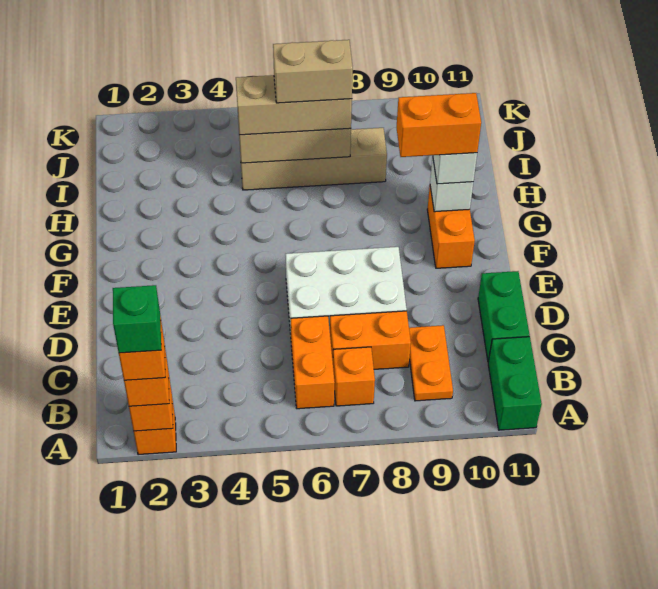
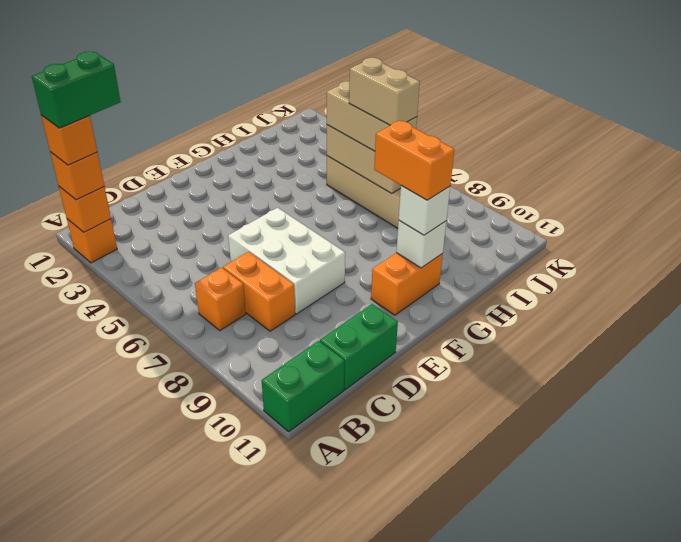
green 1x1 brick [113,285,161,353] -> green 1x2 brick [32,52,121,128]
orange 1x2 brick [291,316,335,409] -> none
orange 1x2 plate [409,325,453,401] -> none

